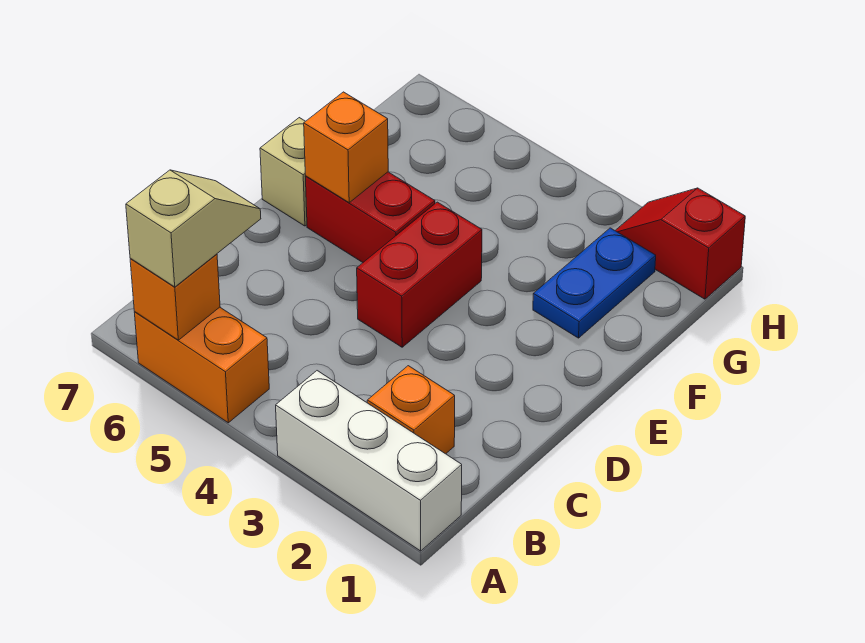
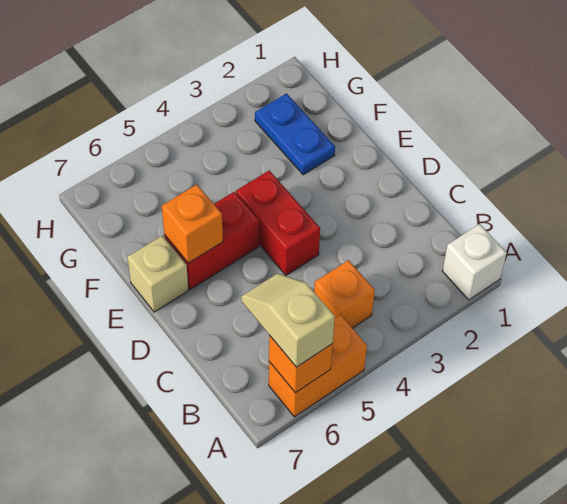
white 1x3 brick [276,371,462,551] -> white 1x1 brick [443,224,507,300]
orange 1x1 brick [367,366,455,454] -> orange 1x1 brick moved to [314,260,375,328]
red 1x2 slope [615,188,745,299] -> none

